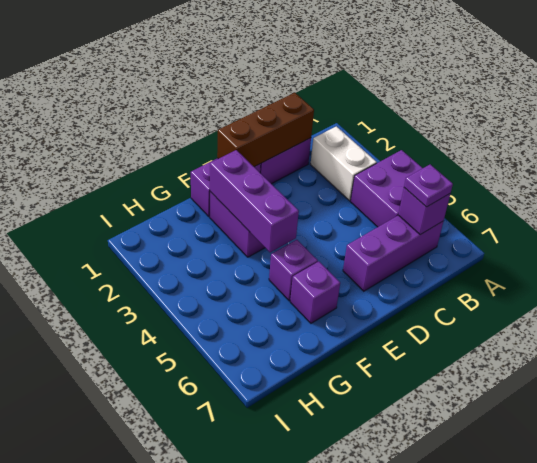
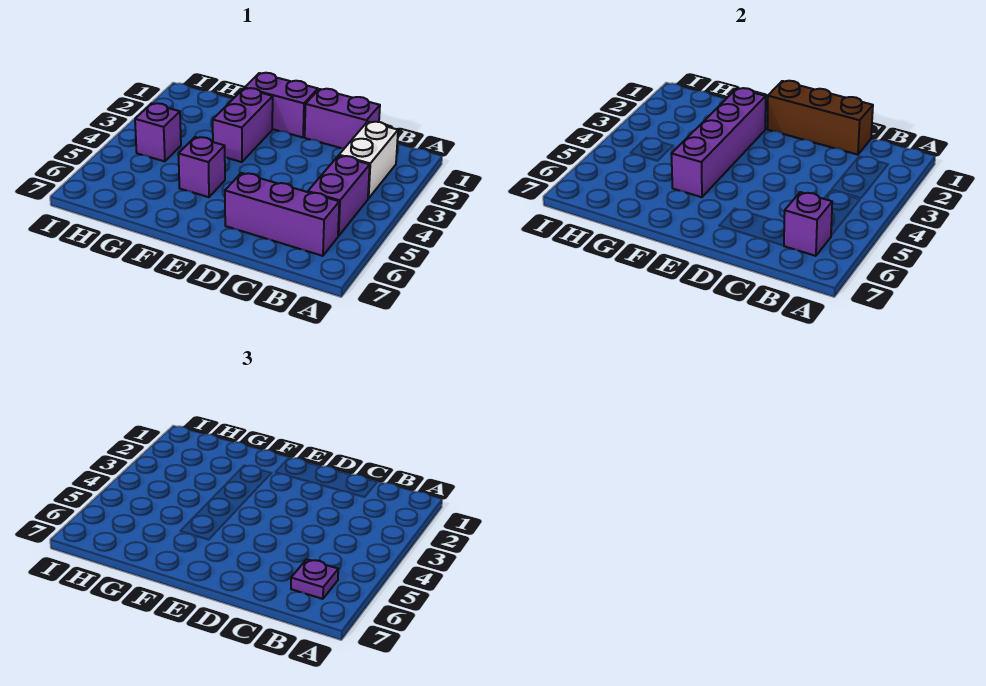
purple 2x2 brick [350,150,423,227] -> purple 1x2 brick [308,156,370,236]
purple 1x3 brick [210,150,299,252] -> purple 1x4 brick [671,88,766,197]
purple 1x1 brick [290,261,340,323] -> purple 1x1 brick moved to [135,103,181,161]

